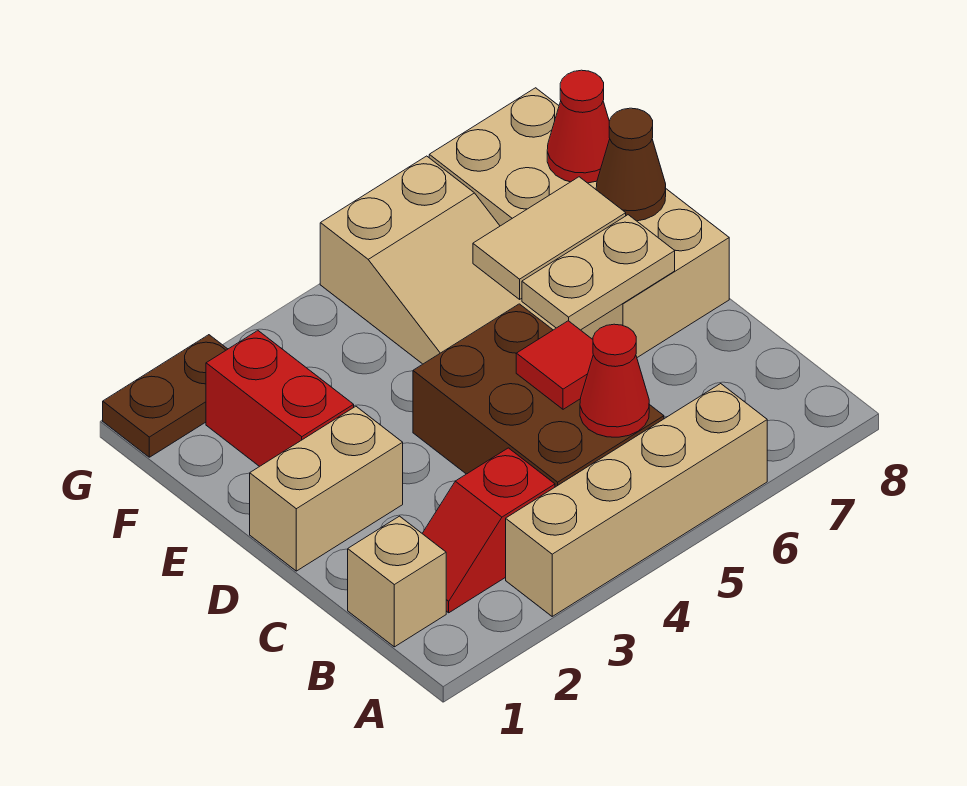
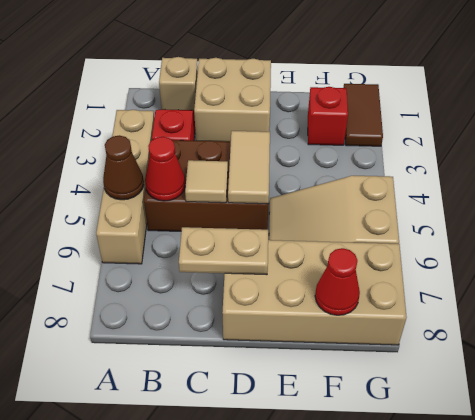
red 1x1 tile [516,321,593,409] -> tan 1x1 tile [185,160,228,203]
tan 1x2 brick [250,406,403,571] -> tan 2x2 brick [194,58,271,142]
tan 1x2 plate [522,215,675,330] -> tan 1x2 plate turned to [179,227,268,275]
red 1x2 brick [206,331,354,467] -> red 1x1 brick [308,87,348,145]
tan 1x2 tile [473,177,626,299] -> tan 1x2 tile moved to [228,131,270,204]
brown 1x1 cone [596,108,666,221] -> brown 1x1 cone moved to [103,135,144,200]
brown 1x2 plate [103,335,227,457] -> brown 1x2 tile [343,84,383,146]

